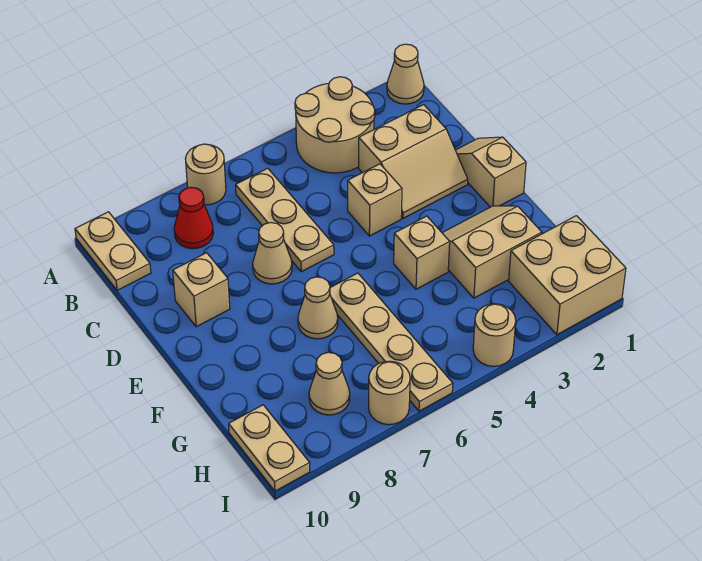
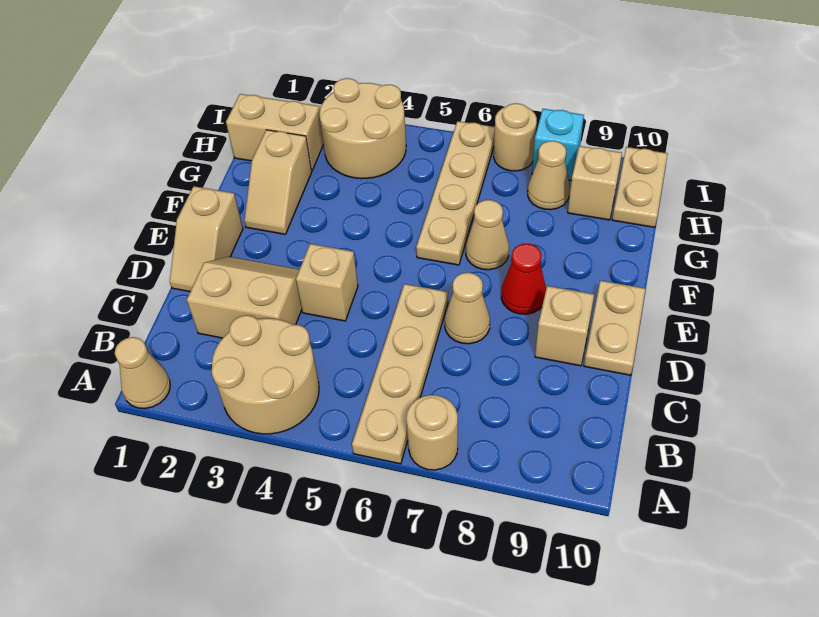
tan 1x2 plate [75,212,151,290] -> tan 1x2 plate moved to [584,281,646,375]
tan 1x3 plate [235,168,334,272] -> tan 1x4 plate [352,284,448,464]
red 1x1 cone [174,187,213,249] -> red 1x1 cone moved to [501,244,546,314]
tan 2x2 slope [443,206,542,298] -> tan 1x2 slope [244,130,312,234]
tan 1x1 brick [394,216,450,289] -> tan 1x1 brick moved to [568,146,622,220]
tan 2x2 brick [509,216,626,335] -> tan 1x2 brick [226,94,324,171]
tan 1x1 round brick [473,304,516,366] -> tan 2x2 round brick [319,78,406,179]
none -> cyan 1x1 brick [532,109,584,181]

